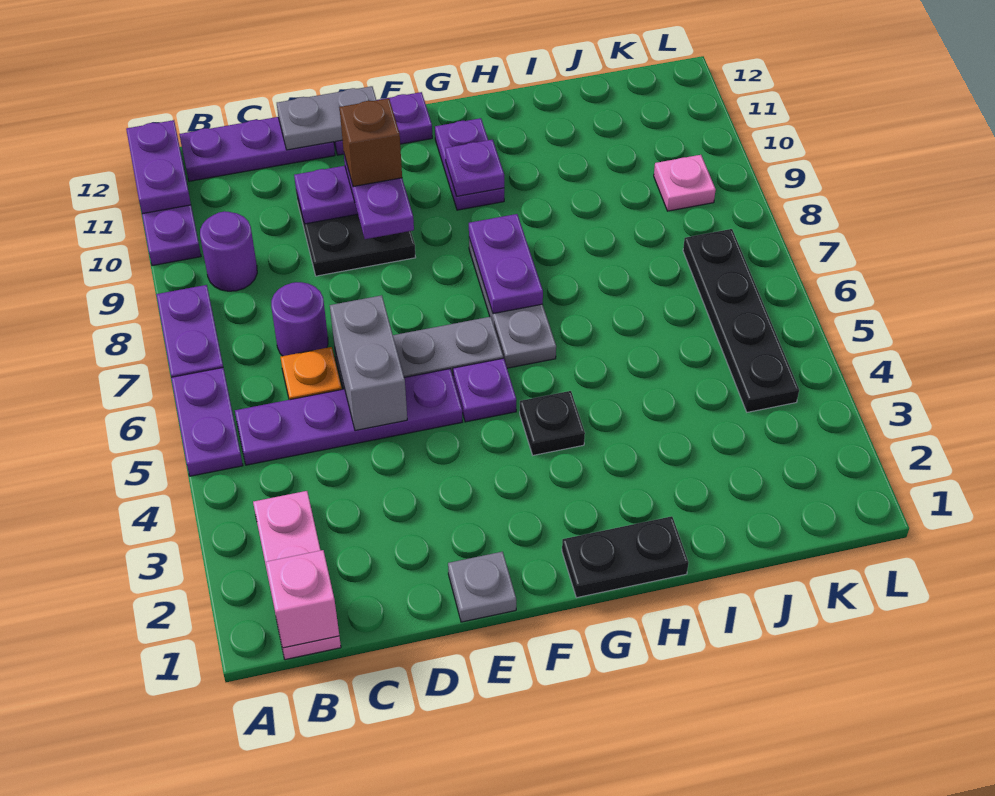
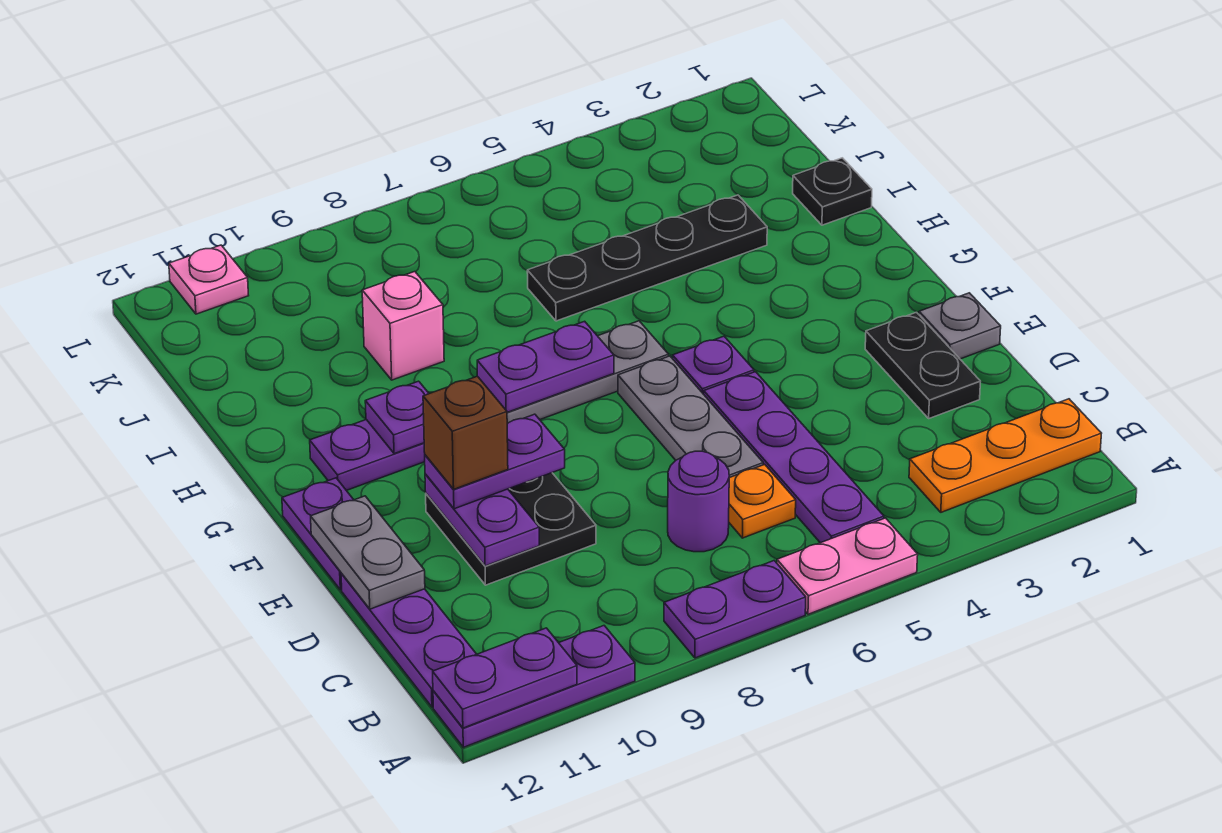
purple 1x2 plate [171,368,243,476] -> pink 1x2 plate [777,518,918,614]
pink 1x3 plate [253,491,341,660] -> orange 1x3 plate [909,399,1101,512]
pink 1x1 brick [266,550,339,648] -> pink 1x1 brick moved to [362,272,444,380]
purple 1x1 round brick [200,211,257,291] -> none
grey 1x2 brick [330,295,407,431] -> none
black 1x2 plate [562,516,689,598] -> black 1x2 plate moved to [865,312,981,418]
black 1x1 plate [520,391,585,455] -> black 1x1 plate moved to [793,158,872,225]
black 1x4 plate [683,229,799,412] -> black 1x4 plate moved to [527,195,767,321]
pink 1x1 plate [654,155,716,211] -> pink 1x1 plate moved to [169,245,249,314]

